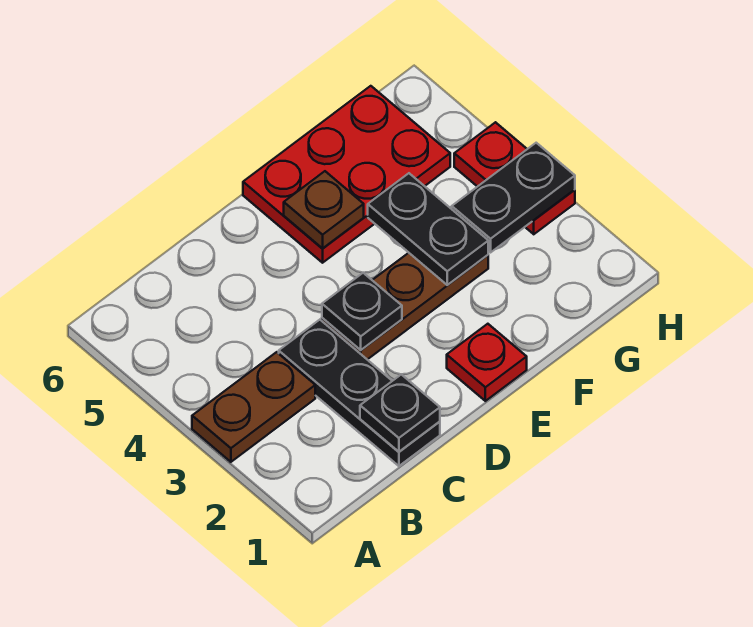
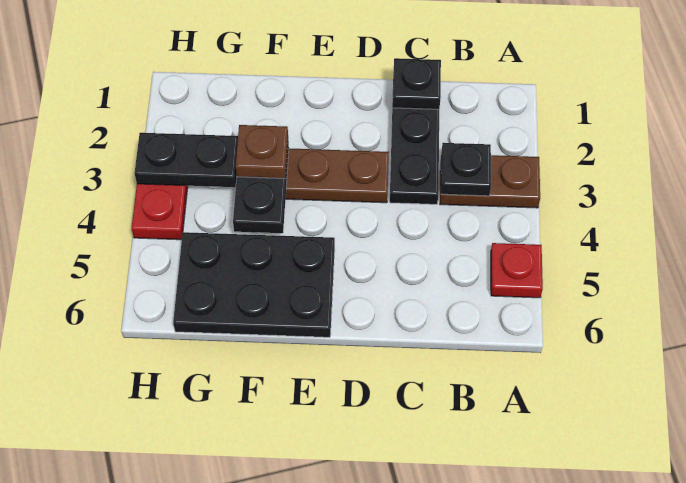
black 1x1 plate [322,273,402,350] -> black 1x1 plate moved to [441,143,491,196]
red 1x1 plate [447,324,527,401] -> red 1x1 plate moved to [491,243,543,298]
red 2x3 plate [243,86,450,263] -> black 2x3 plate [173,232,335,337]
brown 1x1 plate [284,171,364,248] -> brown 1x1 plate moved to [235,125,288,178]

